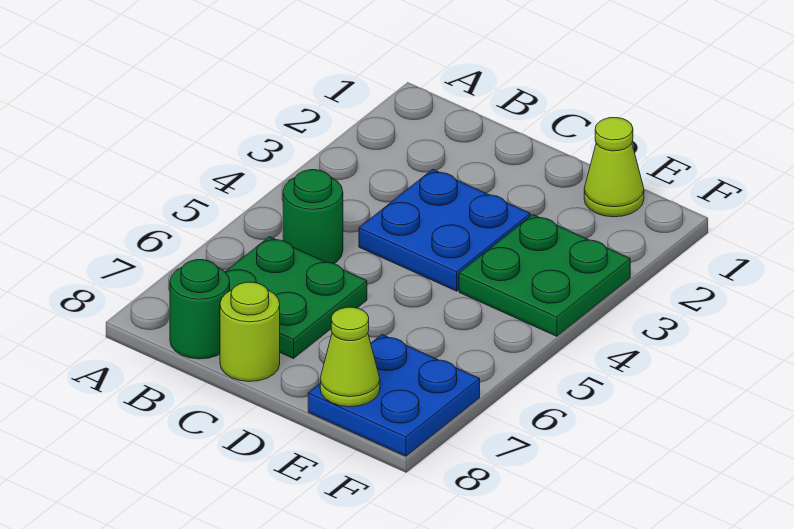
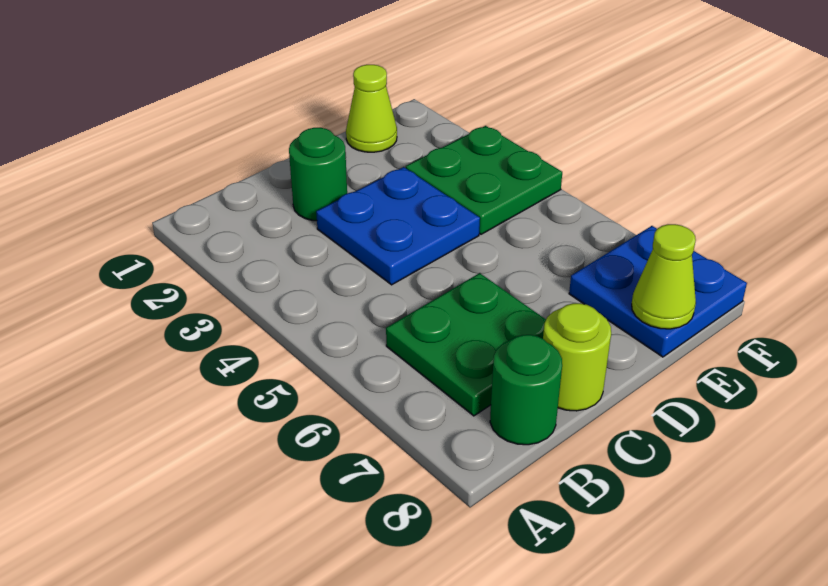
green 1x1 round brick [283,170,343,263] -> green 1x1 round brick moved to [289,128,347,221]

